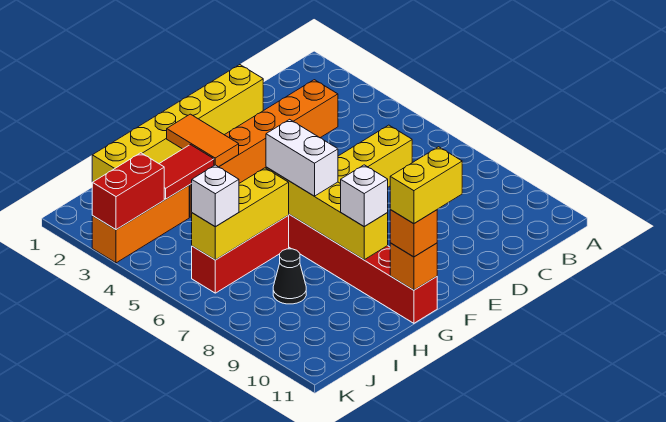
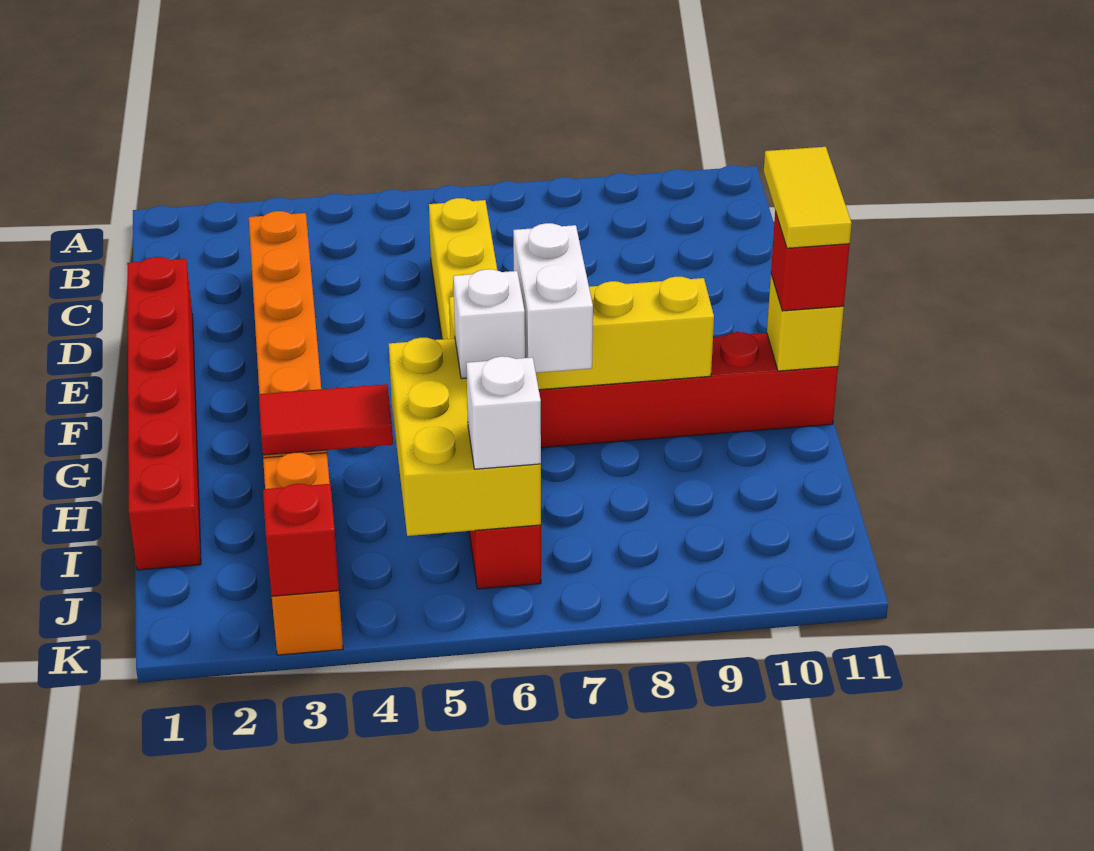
yellow 1x6 brick [92,65,263,182] -> red 1x6 brick [127,257,201,570]
yellow 1x2 brick [390,147,462,224] -> yellow 1x2 tile [764,147,852,248]
orange 1x2 tile [167,114,239,167] -> none
white 1x2 brick [266,119,338,196] -> white 1x2 brick turned to [513,223,593,373]
white 1x1 brick [341,165,388,226] -> white 1x1 brick moved to [453,269,525,379]
orange 1x1 brick [390,243,437,290] -> yellow 1x1 brick [767,274,844,371]
orange 1x1 brick [390,210,437,257] -> red 1x1 brick [771,211,850,311]
red 1x2 tile [159,145,214,199] -> red 1x2 tile turned to [259,384,393,455]
yellow 1x3 brick [192,168,289,260] -> yellow 2x3 brick [389,338,541,536]
black 1x1 cone [273,249,306,304] -> none
red 1x2 brick [92,153,164,230] -> red 1x1 brick [263,484,339,596]

